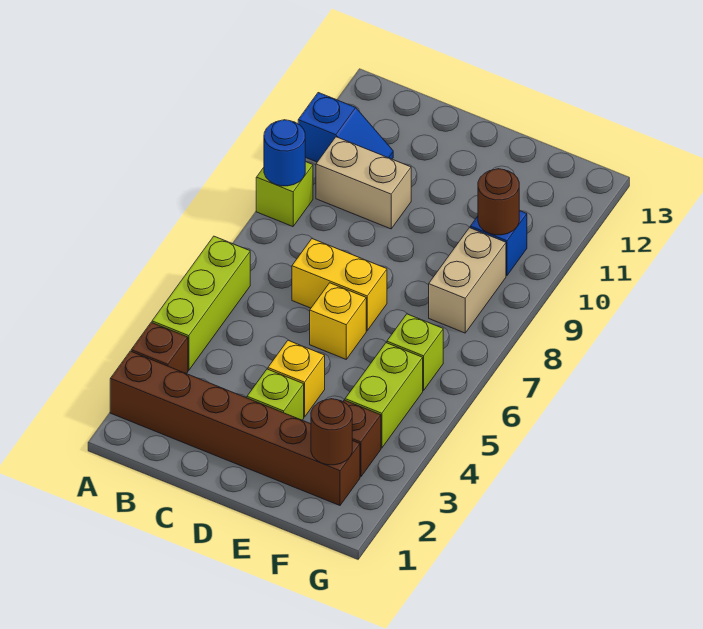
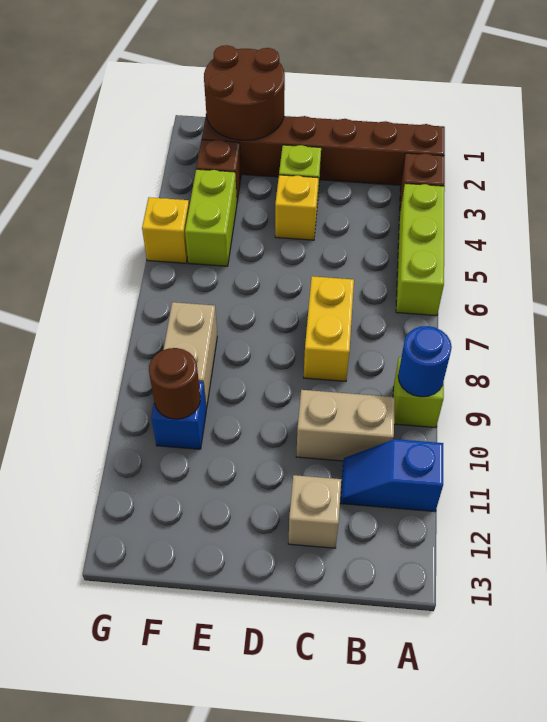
yellow 1x2 brick [292,239,387,331] -> yellow 1x2 brick turned to [304,276,354,381]
none -> tan 1x1 brick [288,475,341,548]
yellow 1x1 brick [310,283,366,359] -> yellow 1x1 brick moved to [142,197,189,263]
brown 1x1 round brick [311,399,352,465] -> brown 2x2 round brick [204,45,285,140]
lime 1x1 brick [387,314,443,391] -> none

